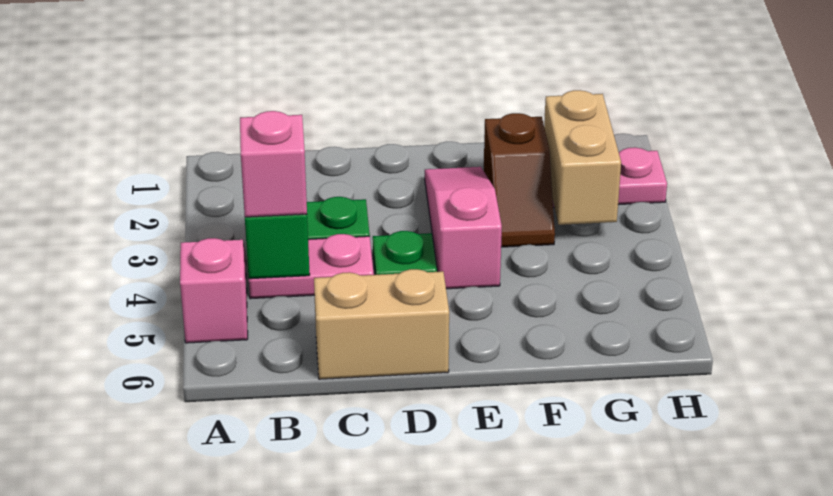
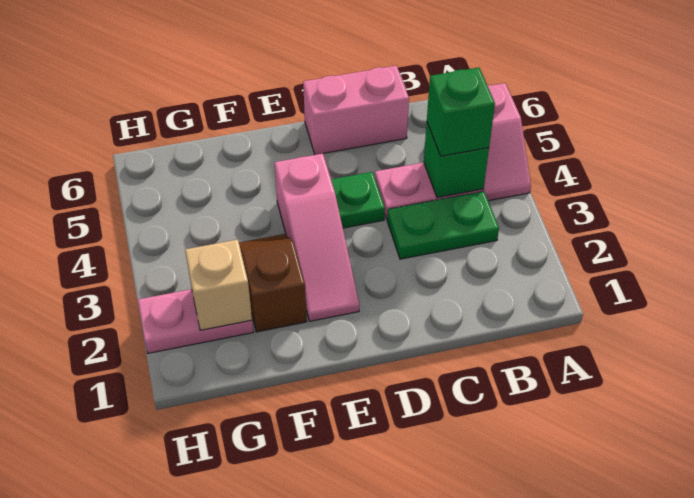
pink 1x1 brick [240,111,307,217] -> green 1x1 brick [427,67,495,156]
tan 1x2 brick [314,269,449,379] -> pink 1x2 brick [303,66,409,155]
tan 1x2 brick [544,90,621,225] -> tan 1x1 brick [185,239,252,330]

